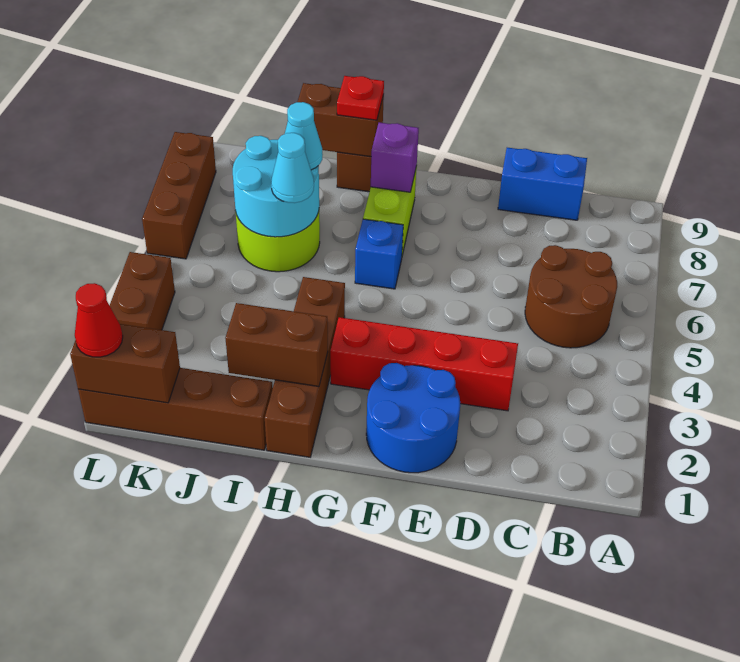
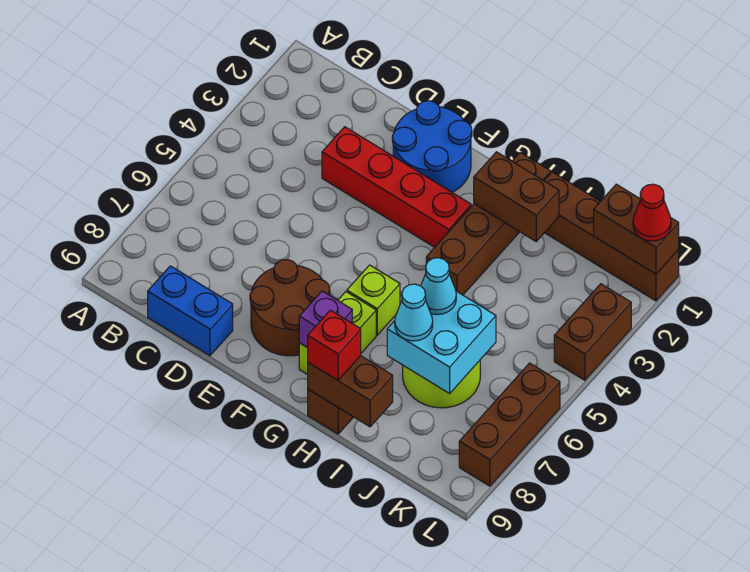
brown 2x2 round brick [525,245,617,348] -> brown 2x2 round brick moved to [250,259,330,356]
blue 1x1 brick [355,219,403,289] -> lime 1x1 brick [347,265,400,335]
red 1x1 plate [337,76,384,120] -> red 1x1 brick [308,310,361,380]
cyan 2x2 round brick [233,136,319,237] -> cyan 2x2 brick [387,291,496,393]

